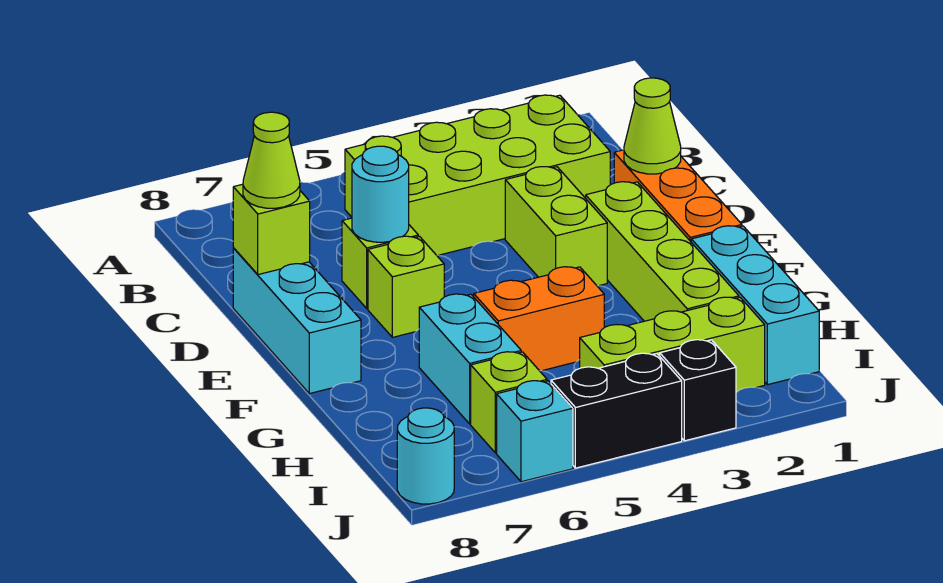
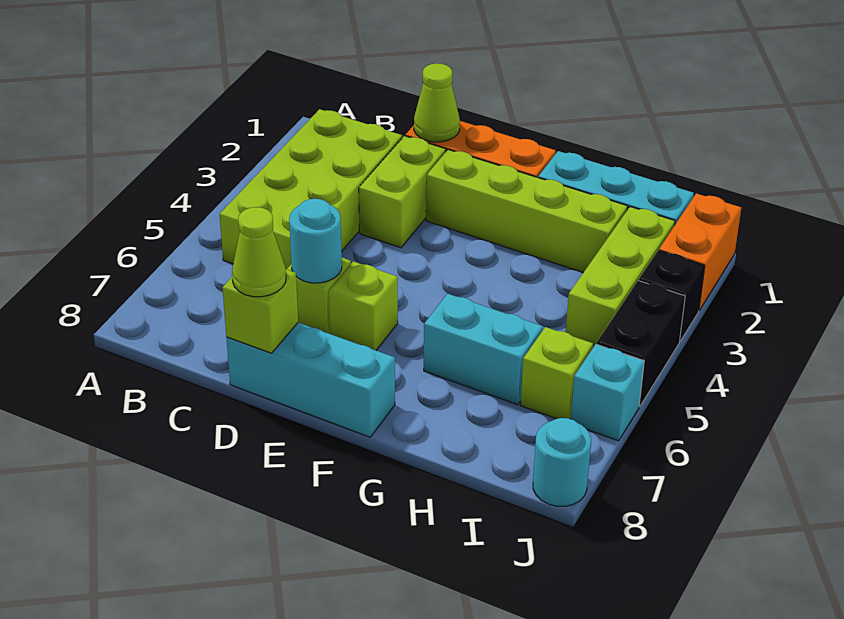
lime 1x2 brick [505,167,607,286] -> lime 1x2 brick turned to [359,136,446,248]
orange 1x2 brick [474,267,604,371] -> orange 1x2 brick moved to [659,193,741,310]

